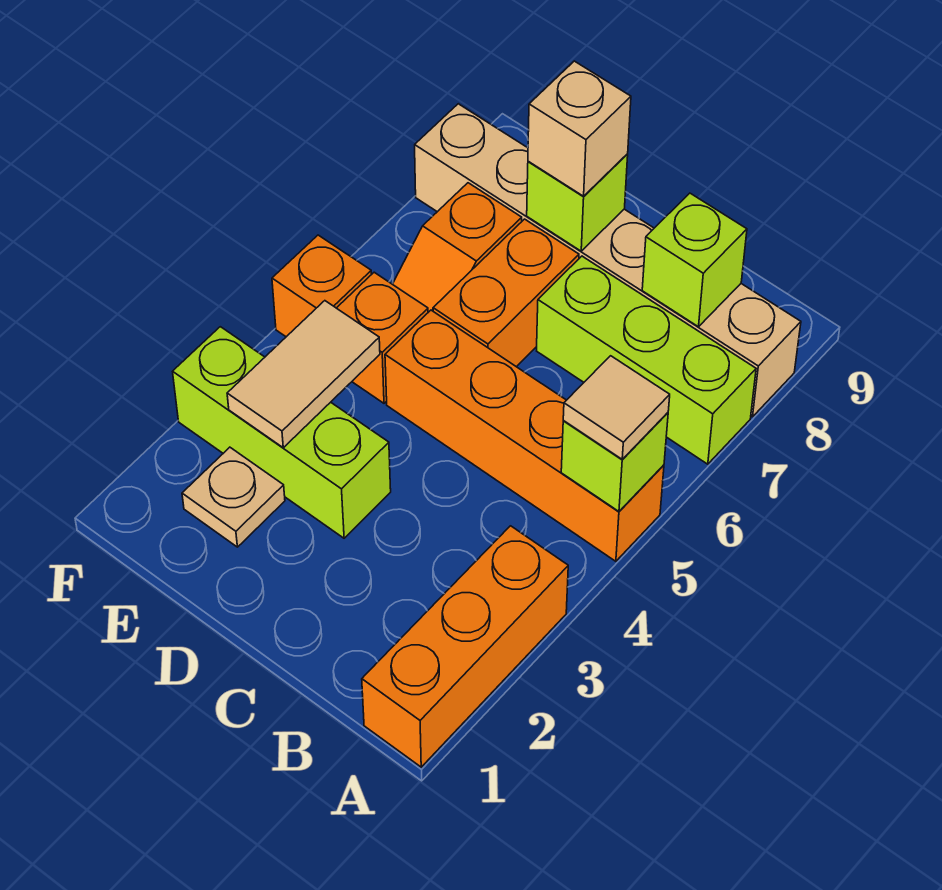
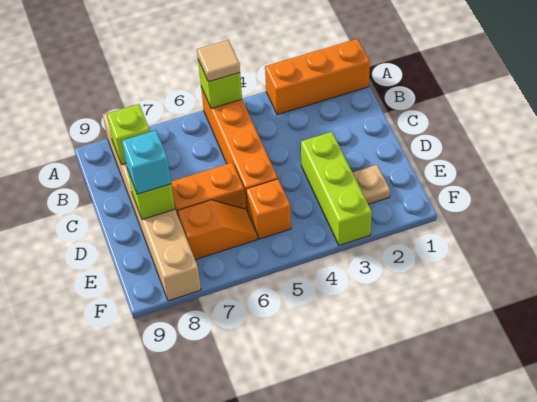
lime 1x3 brick [537,256,756,464] -> none
tan 1x1 brick [528,61,631,196] -> cyan 1x1 brick [122,131,171,194]
tan 1x2 tile [227,301,380,448] -> none
orange 1x1 brick [272,235,371,337] -> none

